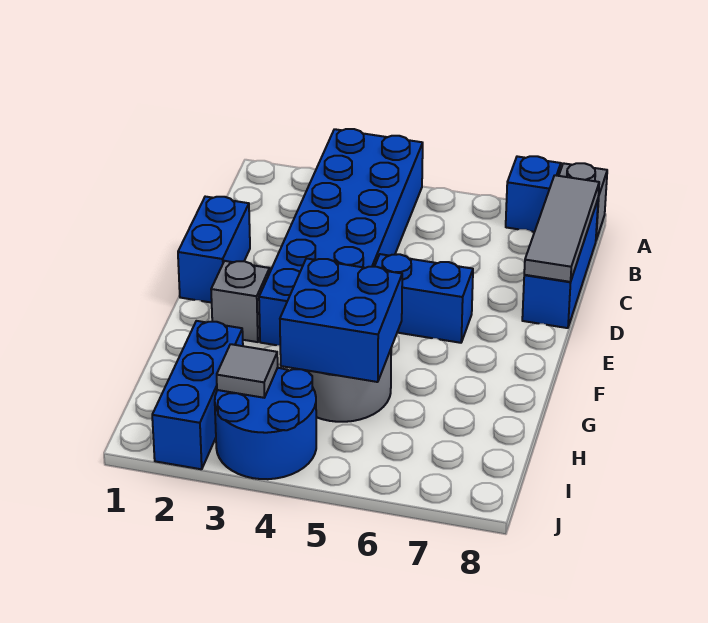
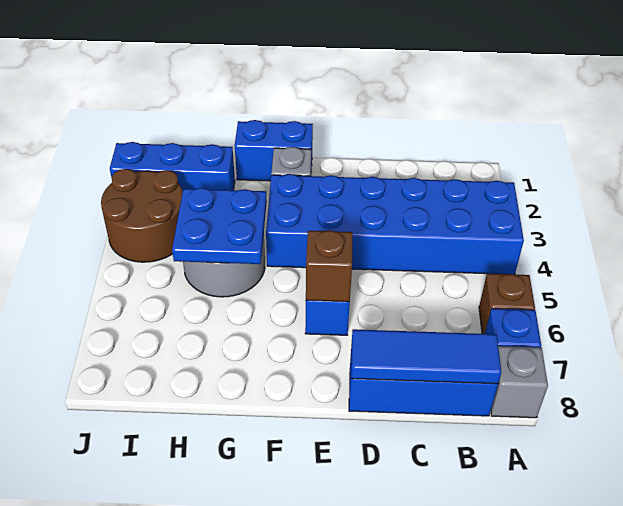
none -> brown 1x1 brick [479,274,535,334]
grey 1x3 tile [524,175,599,282] -> blue 1x3 tile [352,329,501,384]
blue 1x2 brick [178,197,250,303] -> blue 1x2 brick moved to [235,120,313,181]
none -> brown 1x1 brick [306,230,352,302]
blue 2x2 brick [280,258,402,382] -> blue 2x2 plate [172,188,267,264]
blue 2x2 round brick [215,368,316,479] -> brown 2x2 round brick [101,169,183,262]
grey 1x1 tile [217,344,278,398] -> none

